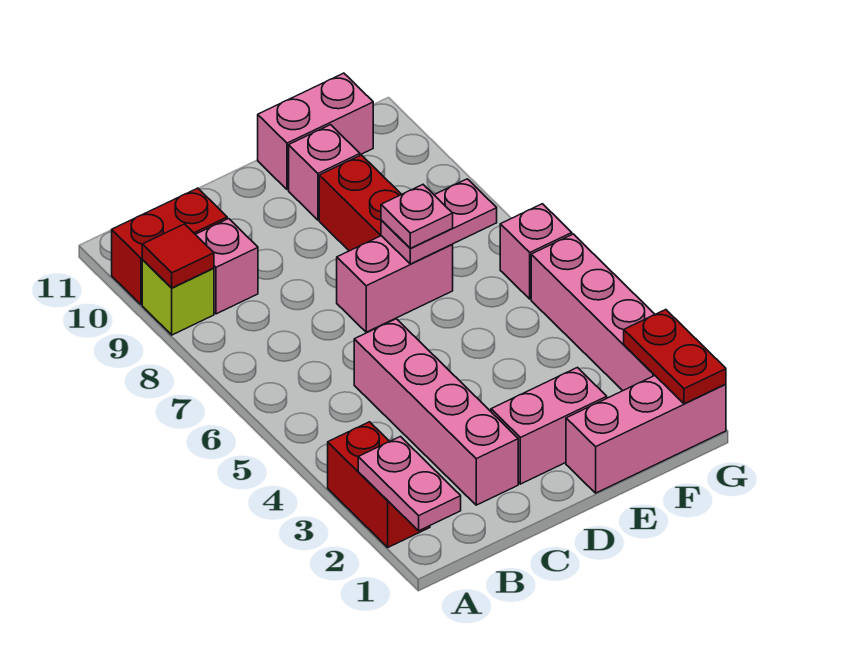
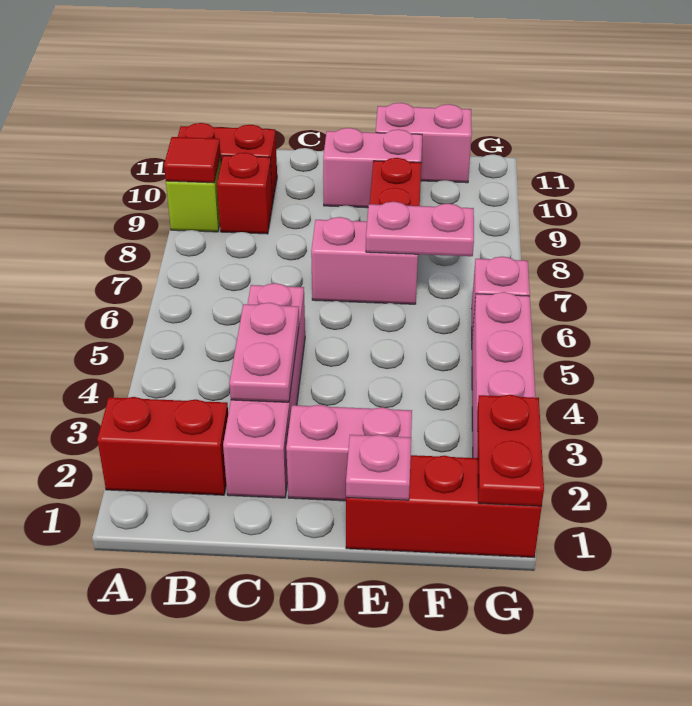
pink 1x2 plate [358,437,461,531] -> pink 1x2 plate moved to [229,303,299,402]
red 1x2 brick [328,422,430,547] -> red 1x2 brick turned to [97,397,228,495]
pink 1x1 brick [195,219,258,314] -> red 1x1 brick [217,153,273,234]
pink 1x3 brick [566,376,726,493] -> red 1x3 brick [346,455,542,557]
pink 1x1 plate [381,185,453,248] -> pink 1x1 plate moved to [346,435,411,500]
pink 1x1 brick [289,125,360,220] -> pink 1x2 brick [323,128,422,208]

